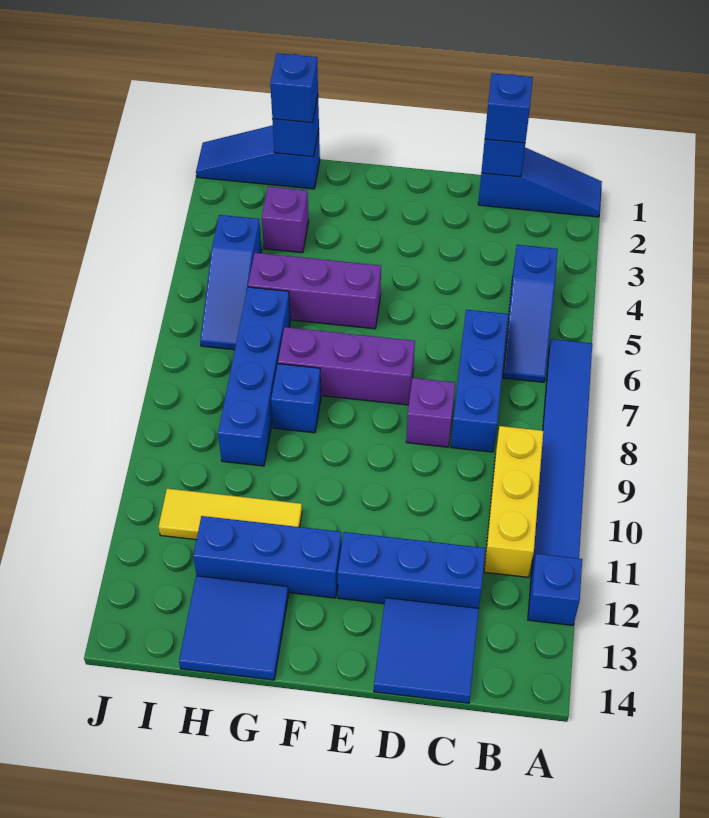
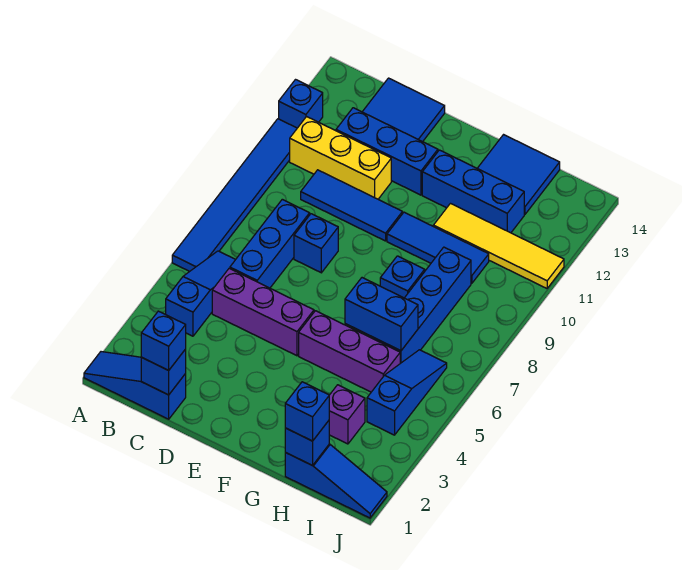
yellow 1x3 brick [484,426,543,577] -> yellow 1x3 brick turned to [290,117,391,199]
none -> blue 1x3 tile [301,170,402,241]
purple 1x1 brick [406,378,455,447] -> blue 1x1 brick [294,214,338,273]
purple 1x3 brick [278,327,415,405] -> purple 1x3 brick moved to [212,268,314,356]
none -> blue 1x3 tile [387,212,489,283]
none -> blue 1x2 brick [345,278,418,351]
yellow 1x3 tile [159,489,302,540] -> yellow 1x4 tile [433,204,564,288]

